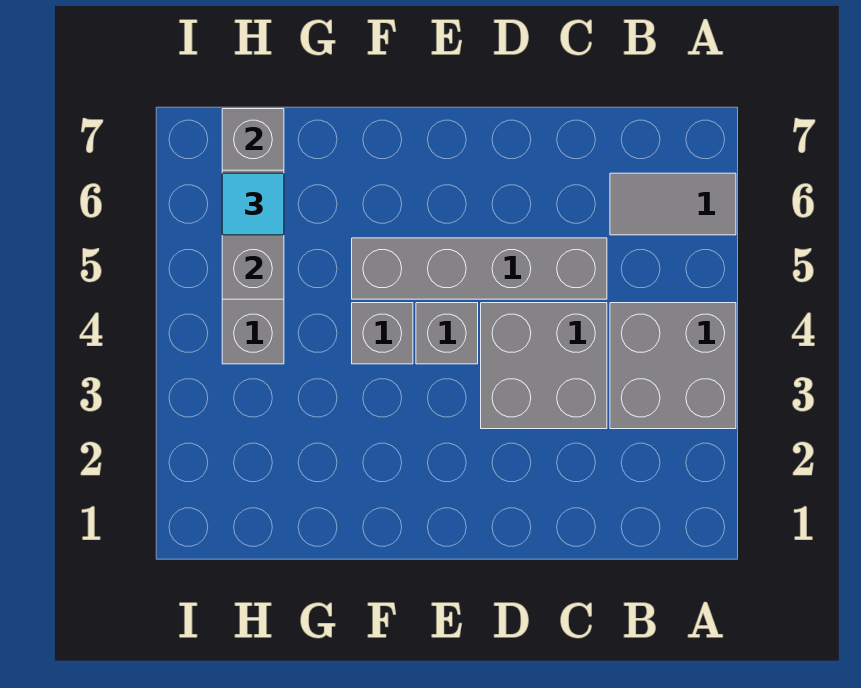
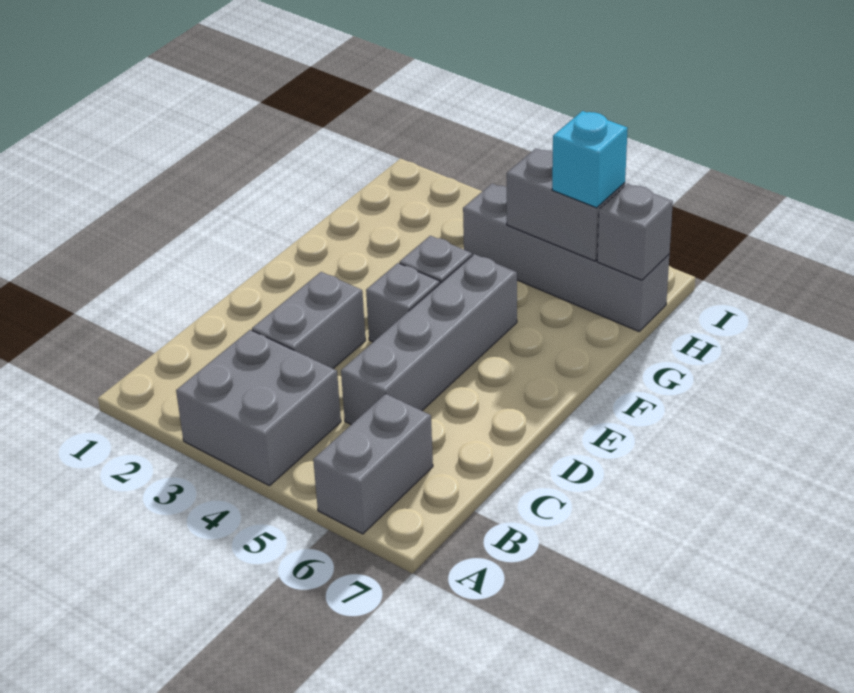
grey 1x2 tile [610,173,736,235] -> grey 1x2 brick [313,394,433,534]
grey 2x2 brick [481,303,607,429] -> grey 1x2 brick [252,272,365,369]
cyan 1x1 tile [222,173,284,235] -> cyan 1x1 brick [552,111,628,208]

